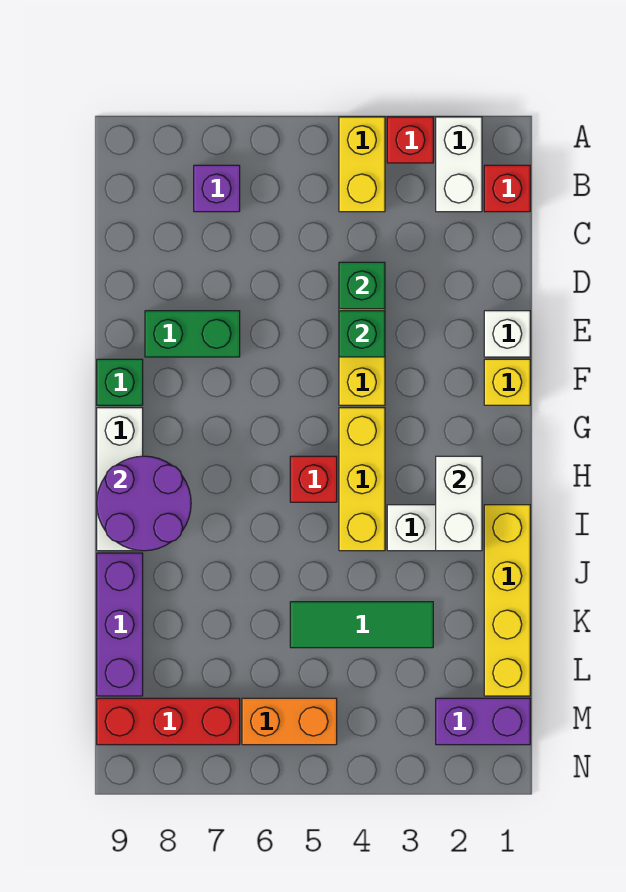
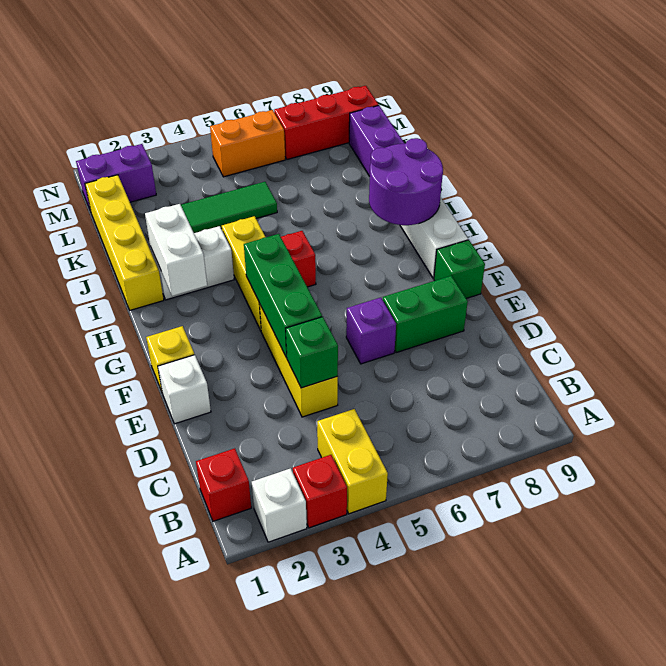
white 1x2 brick [436,117,482,212] -> white 1x1 brick [252,468,307,542]
purple 1x1 brick [194,165,240,212] -> purple 1x1 brick moved to [346,298,396,364]
green 1x1 brick [339,311,385,357] -> green 1x3 brick [244,234,322,358]

